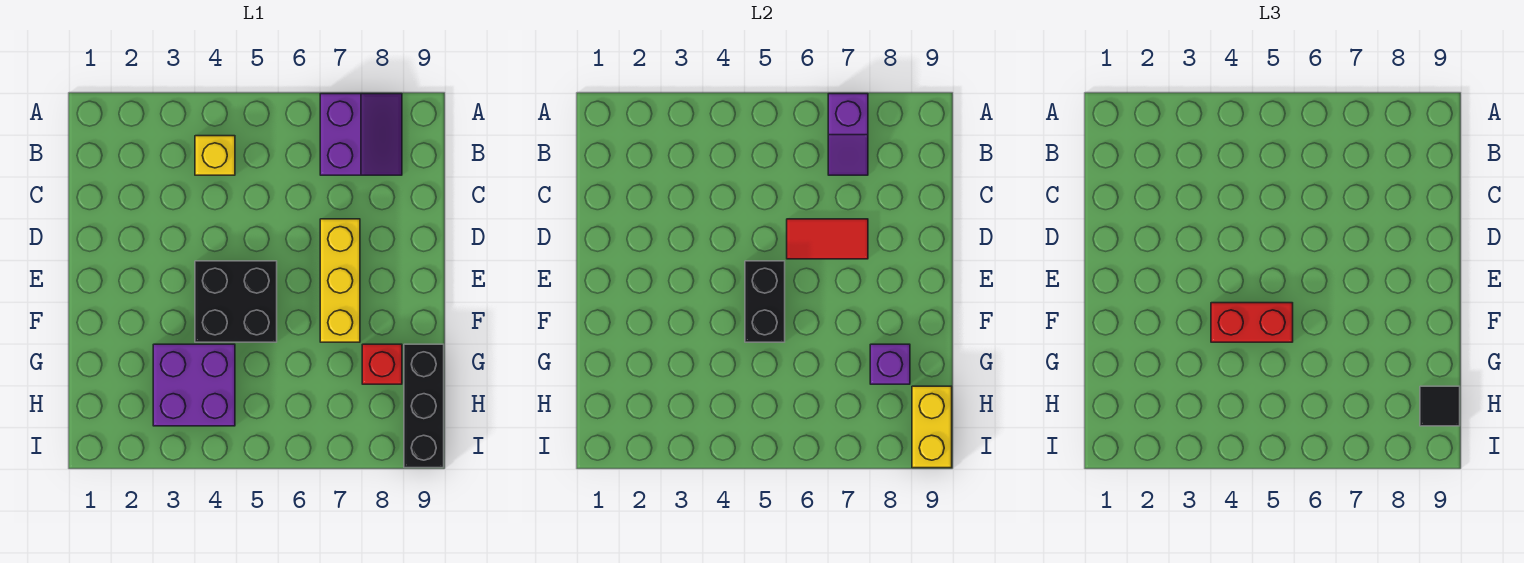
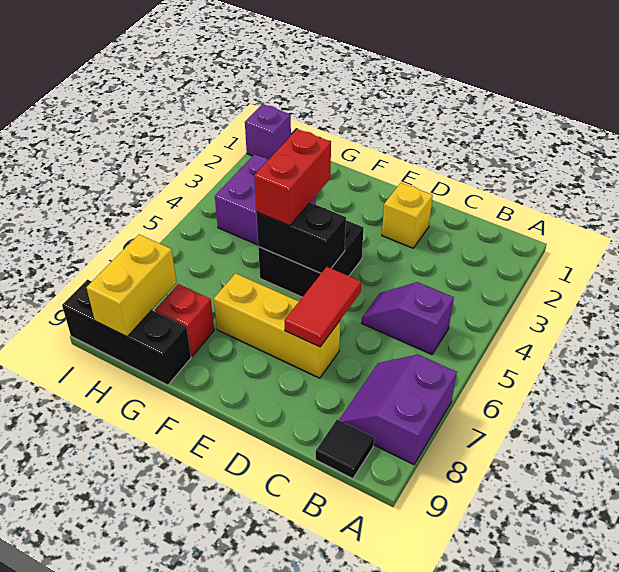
purple 2x2 slope [320,94,402,175] -> purple 2x2 slope turned to [339,355,457,465]
purple 1x2 slope [828,94,868,175] -> purple 1x2 slope moved to [362,282,454,355]
yellow 1x1 brick [195,136,235,175] -> yellow 1x1 brick moved to [382,183,433,248]
purple 1x1 brick [870,344,910,384] -> purple 1x1 brick moved to [245,104,291,160]
yellow 1x2 brick [912,386,952,468] -> yellow 1x2 brick turned to [86,235,177,337]
black 1x1 tile [1420,386,1460,426] -> black 1x1 tile moved to [316,420,374,479]

